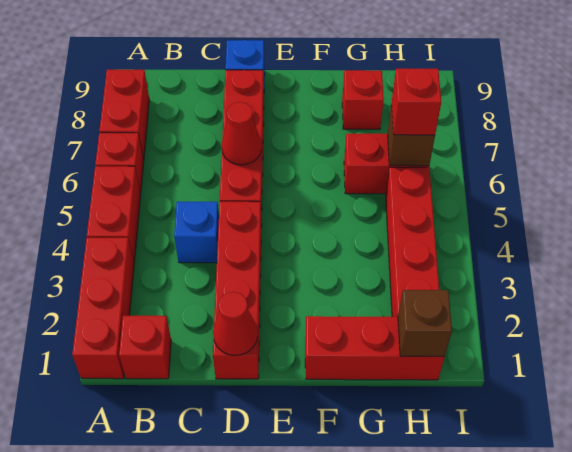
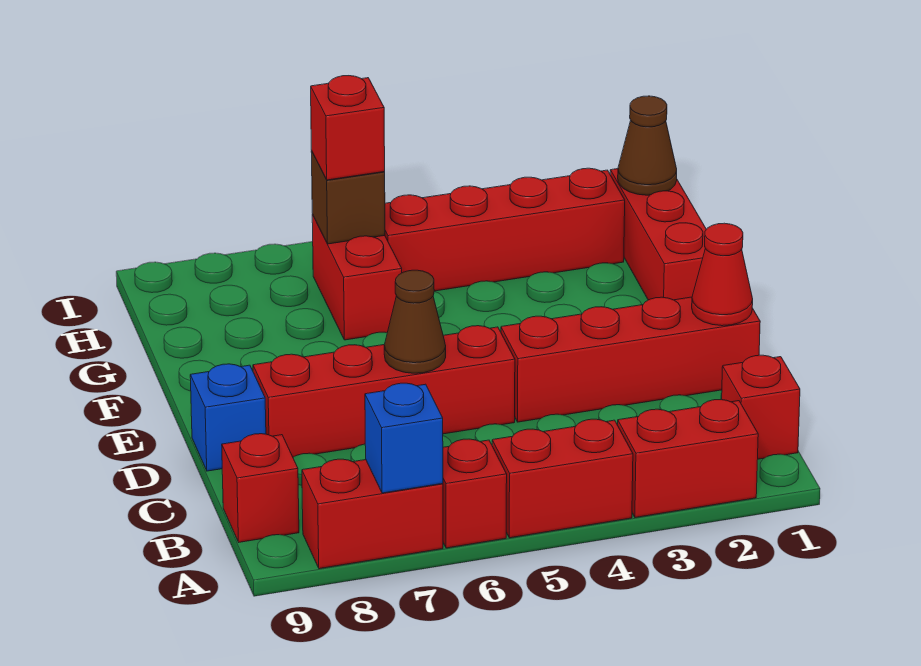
red 1x3 brick [72,238,134,379] -> red 1x2 brick [618,400,758,518]
blue 1x1 brick [174,202,219,263] -> blue 1x1 brick moved to [365,383,443,493]
red 1x1 cone [222,102,262,165] -> brown 1x1 cone [384,270,446,373]
red 1x1 brick [342,70,384,129] -> red 1x1 brick moved to [222,434,299,542]
brown 1x1 brick [398,290,452,357] -> brown 1x1 cone [618,96,677,195]

